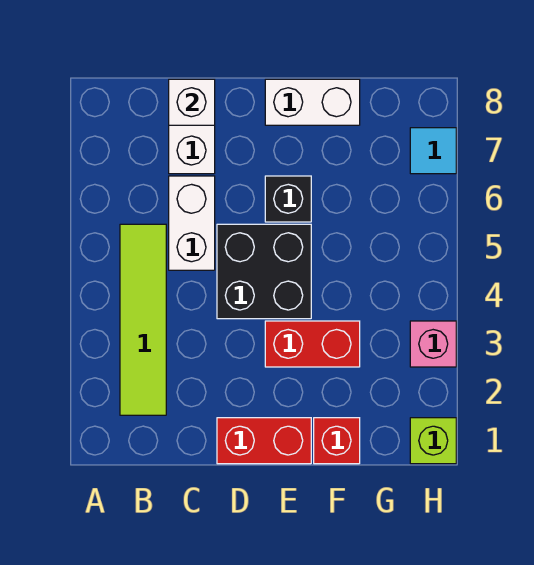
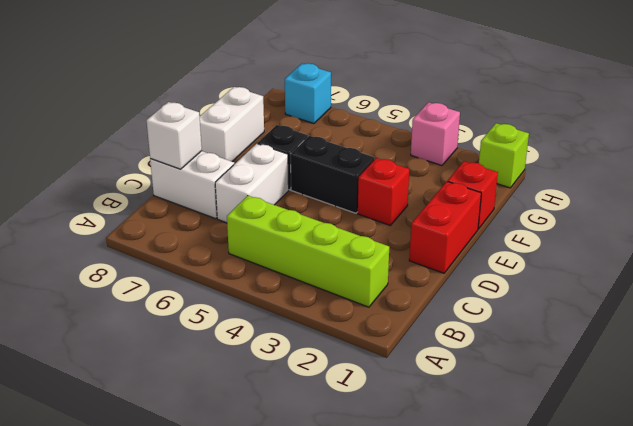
lime 1x4 tile [120,224,166,415] -> lime 1x4 brick [227,196,389,307]
white 1x2 brick [169,176,215,270] -> white 1x2 brick turned to [215,144,289,223]
black 2x2 brick [217,224,311,319] -> black 1x2 brick [291,136,375,213]
red 1x2 brick [265,321,360,367] -> red 1x1 brick [358,158,409,225]
cyan 1x1 tile [410,128,456,174] -> cyan 1x1 brick [285,63,331,124]

